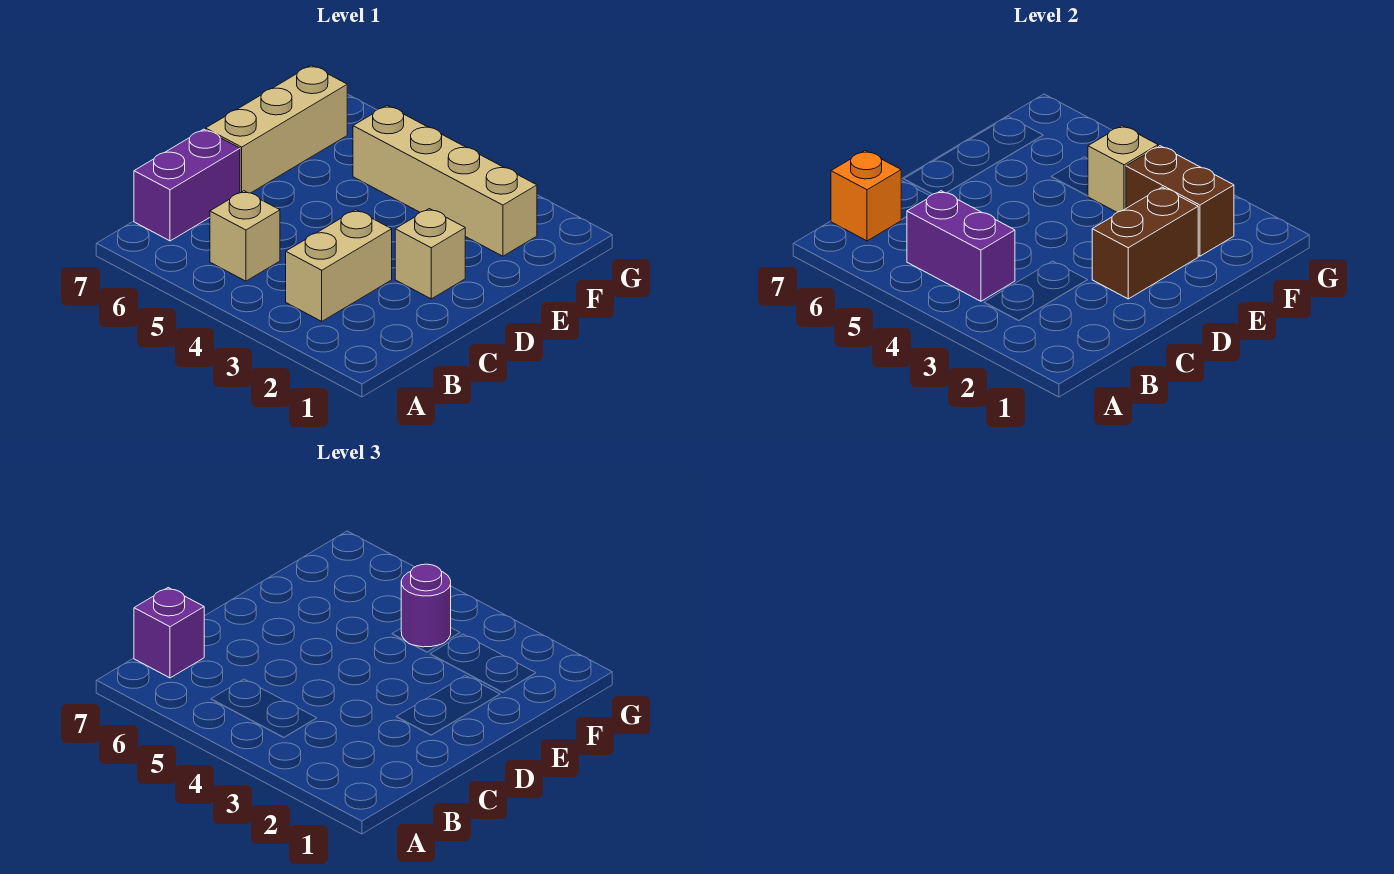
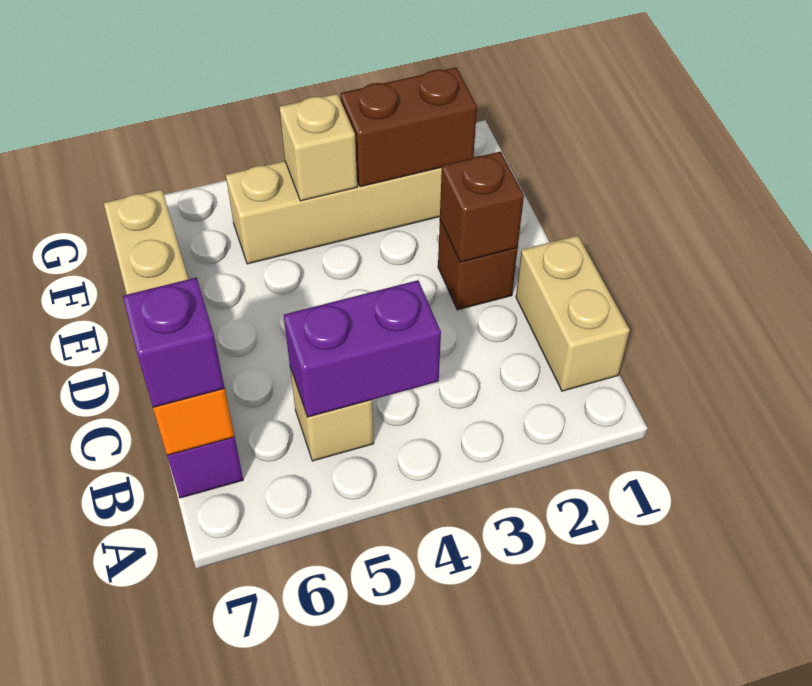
tan 1x2 brick [286,210,392,321] -> tan 1x2 brick moved to [516,235,630,391]
tan 1x1 brick [395,209,465,299] -> brown 1x1 brick [438,220,518,310]
brown 1x2 brick [1092,187,1198,299] -> brown 1x1 brick [440,151,524,262]
purple 1x1 round brick [401,564,451,647] -> none

